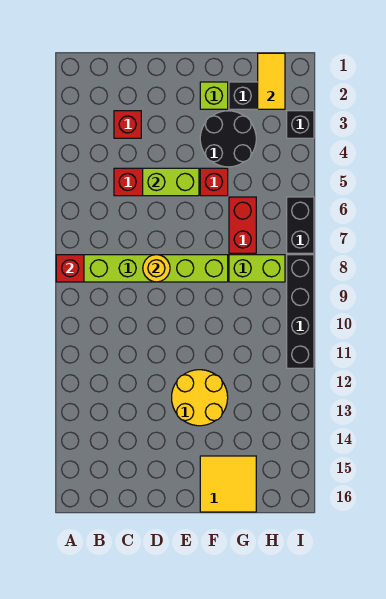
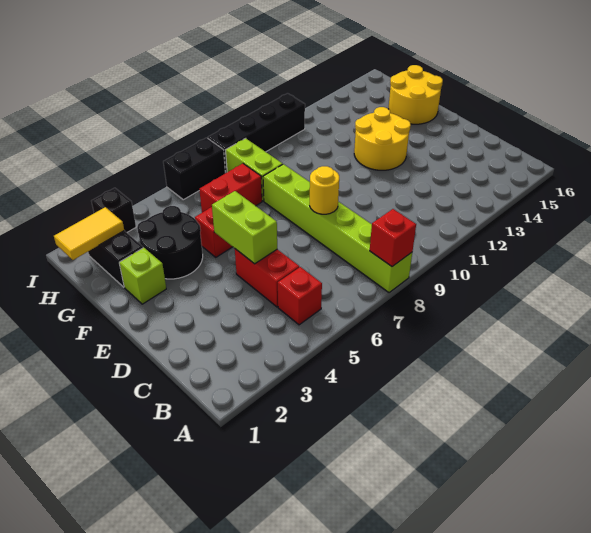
red 1x1 brick [114,111,141,138] -> red 1x1 brick moved to [278,267,322,325]
yellow 2x2 tile [200,456,256,512] -> yellow 2x2 round brick [389,65,443,124]

